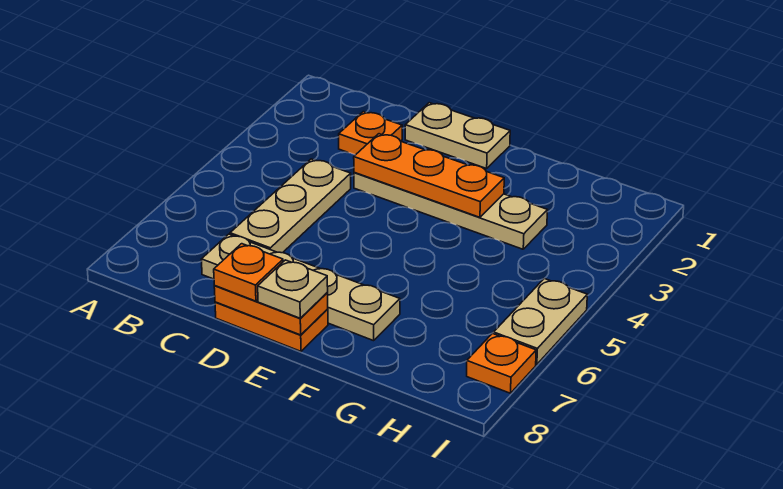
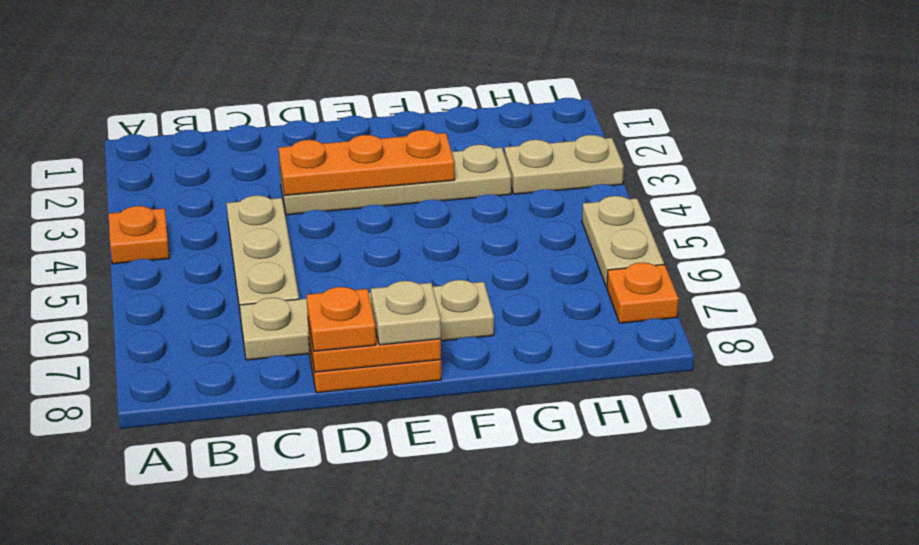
orange 1x1 plate [339,112,402,155] -> orange 1x1 plate moved to [109,206,169,264]
tan 1x2 plate [405,103,510,169] -> tan 1x2 plate moved to [504,135,624,194]

